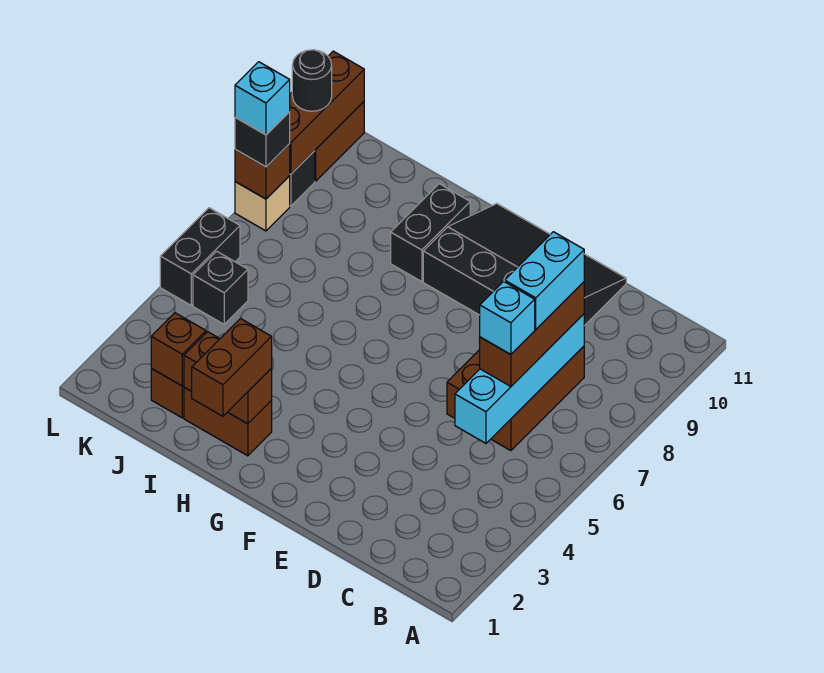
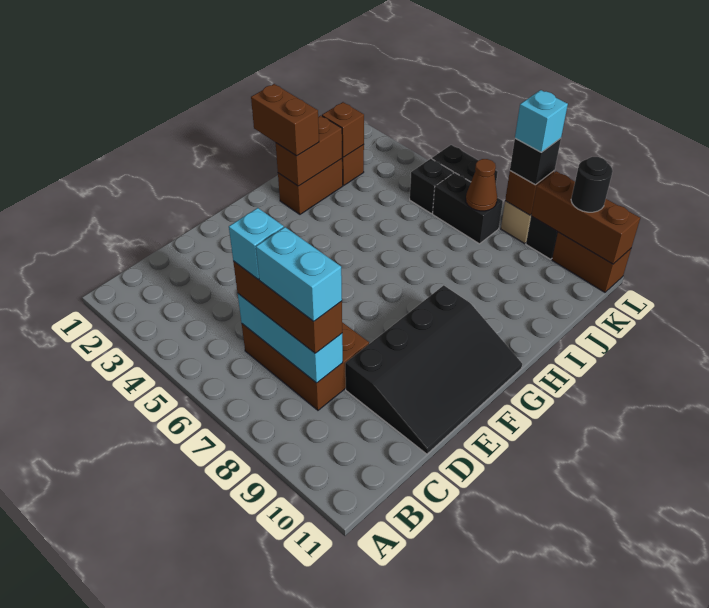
cyan 1x4 brick [455,314,584,443] -> cyan 1x3 brick [238,294,343,383]
black 1x2 brick [391,184,470,282] -> black 1x2 brick moved to [433,173,503,244]
none -> brown 1x1 cone [466,159,497,211]

